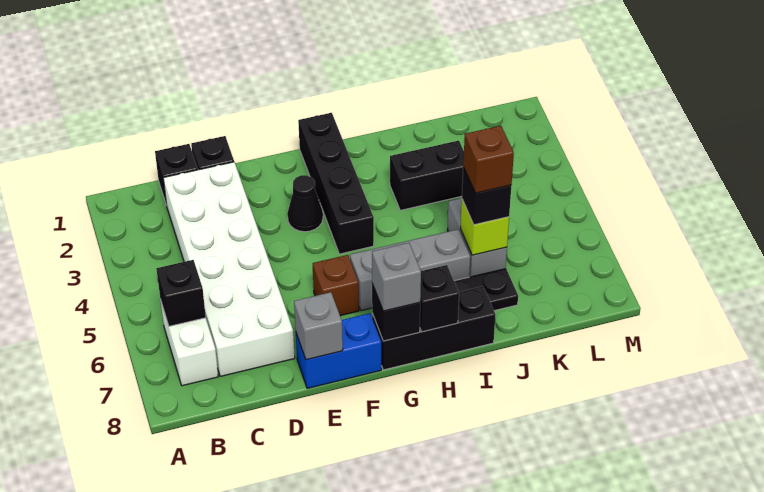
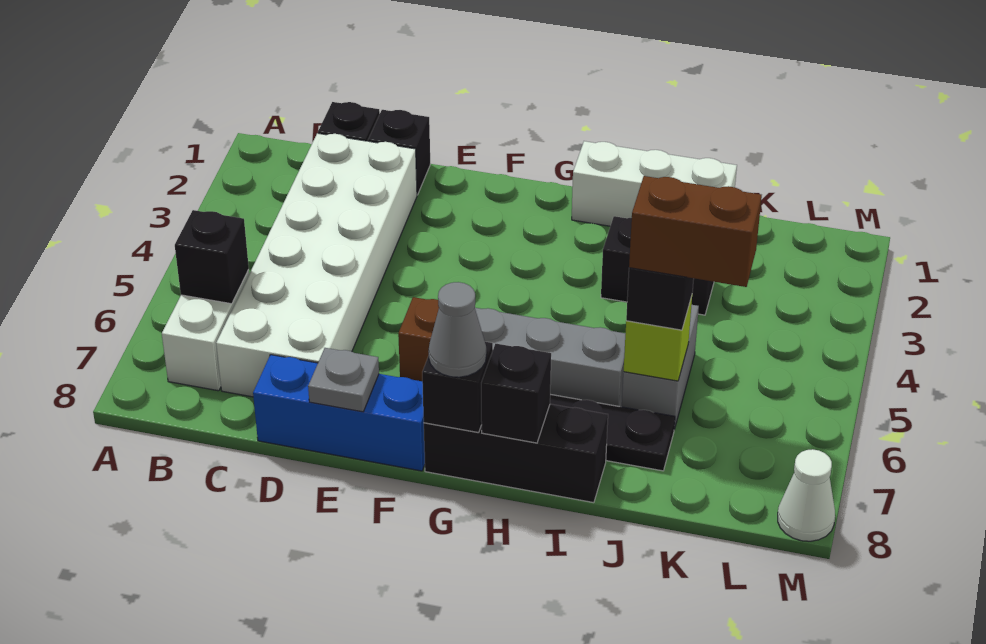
blue 1x2 brick [296,313,381,388] -> blue 1x3 brick [253,355,425,471]
grey 1x1 brick [294,292,343,360] -> grey 1x1 plate [308,348,379,412]
black 1x1 cone [287,175,323,232] -> none
black 1x4 brick [298,113,374,254] -> none
grey 1x1 brick [372,243,421,311] -> grey 1x1 cone [429,282,486,377]
none -> white 1x3 brick [572,141,737,226]
brown 1x1 brick [463,126,514,193] -> brown 1x2 brick [629,176,762,287]
none -> white 1x1 cone [778,449,835,541]

